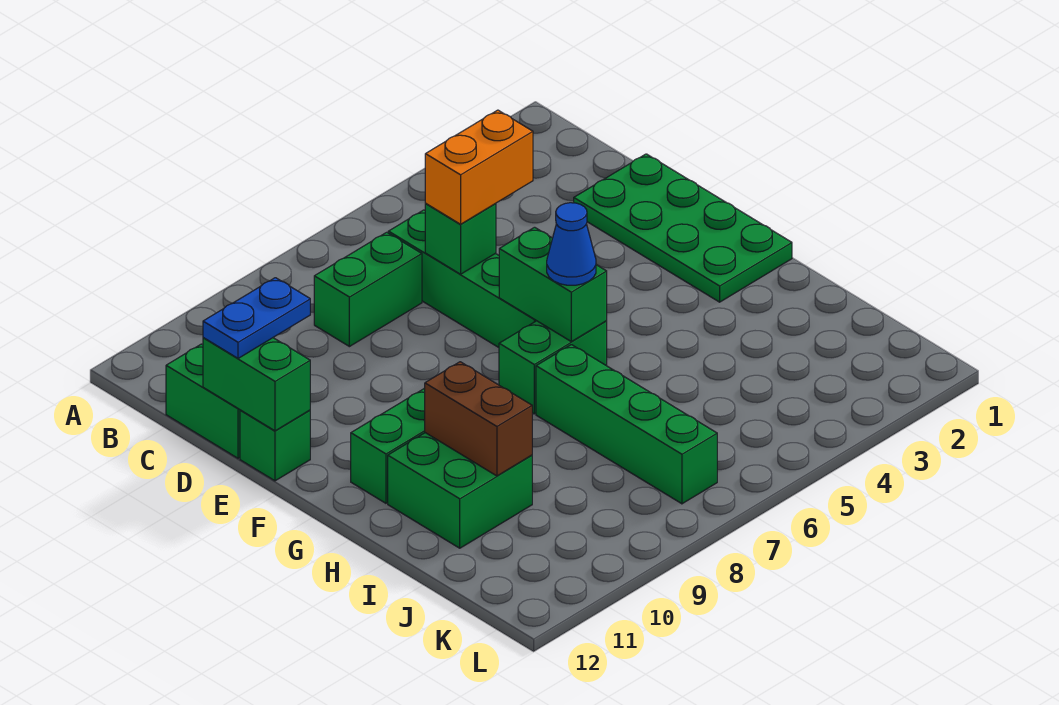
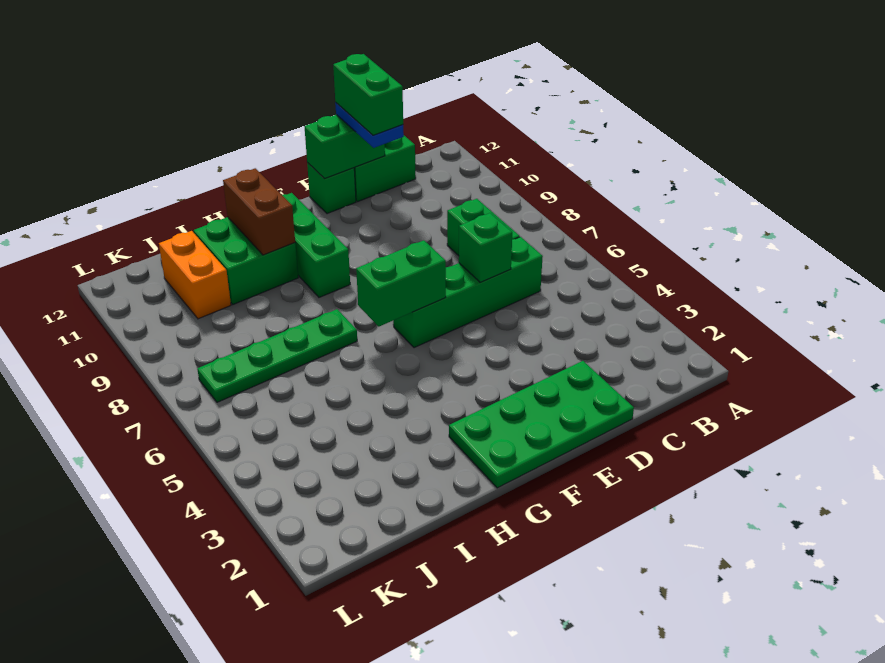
orange 1x2 brick [425,110,533,224] -> orange 1x2 brick moved to [159,231,231,319]
green 1x2 brick [499,321,607,414] -> green 1x2 brick moved to [333,54,403,135]
blue 1x1 cone [547,203,596,285] -> none
green 1x4 brick [536,345,717,504] -> green 1x4 plate [197,309,357,402]
brown 1x2 brick [425,362,532,476] -> brown 1x2 brick turned to [223,168,295,255]

